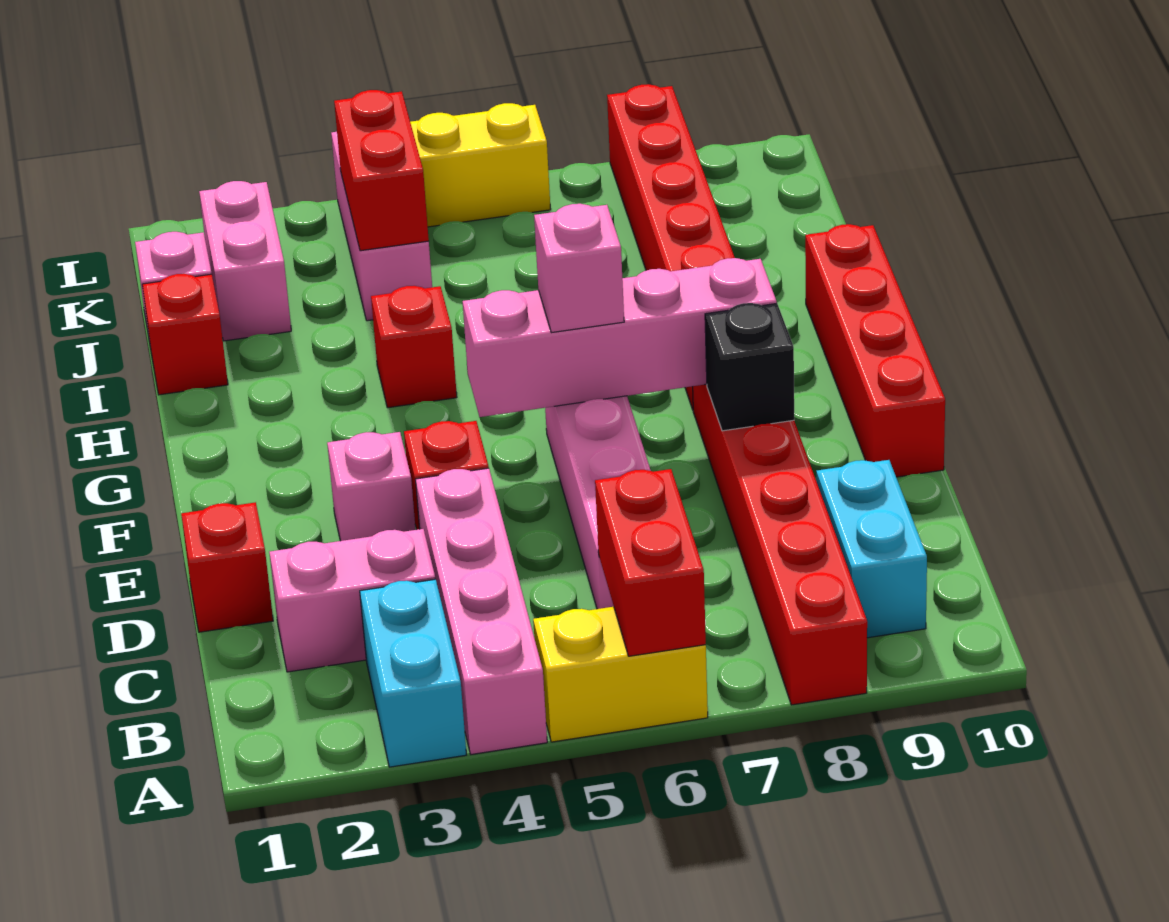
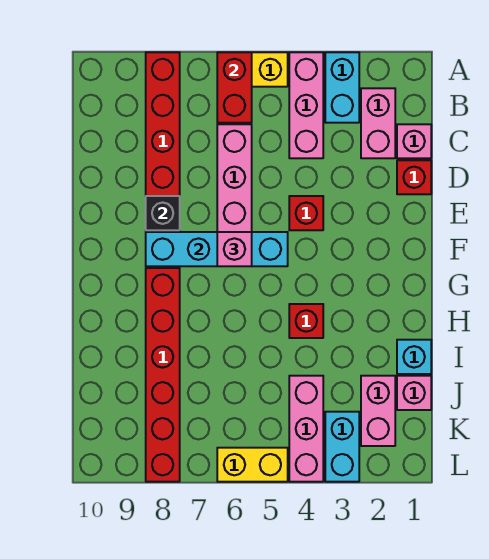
pink 1x4 brick [415,468,547,754] -> pink 1x3 brick [289,52,323,158]
cyan 1x2 brick [816,460,927,638] -> cyan 1x2 brick moved to [325,412,359,482]
pink 1x2 brick [269,529,435,672] -> pink 1x2 brick turned to [361,88,395,158]
pink 1x1 brick [327,432,416,541] -> pink 1x1 brick moved to [397,124,431,158]
red 1x4 brick [805,224,945,477] -> none
pink 1x4 brick [463,258,777,417] -> cyan 1x4 brick [146,232,288,266]
red 1x1 brick [142,274,228,395] -> cyan 1x1 brick [397,340,431,374]
red 1x2 brick [334,90,429,251] -> none

